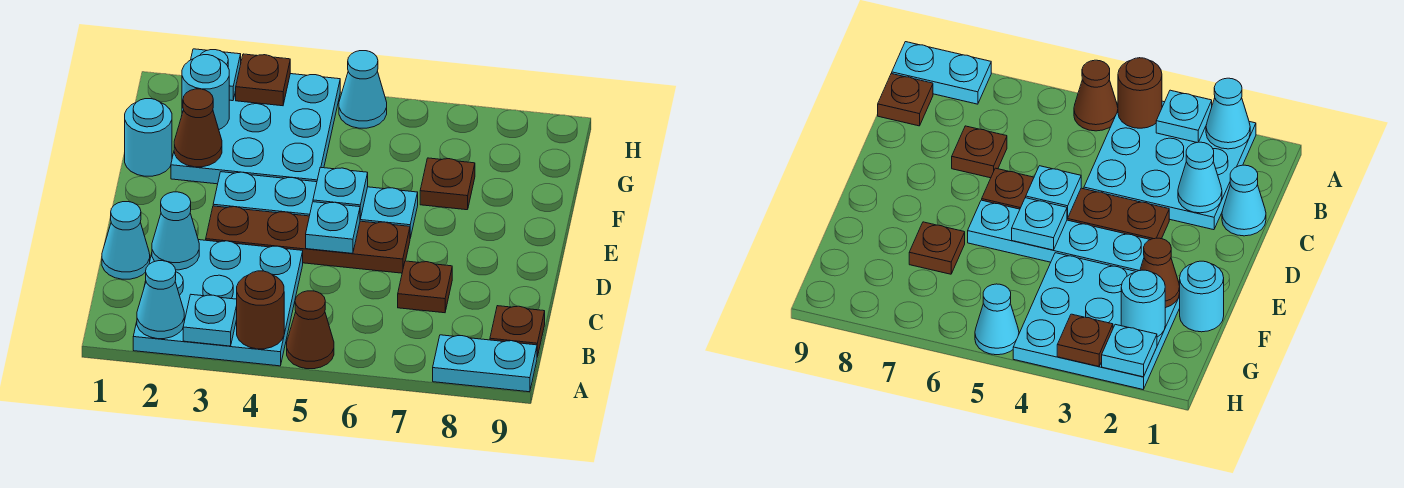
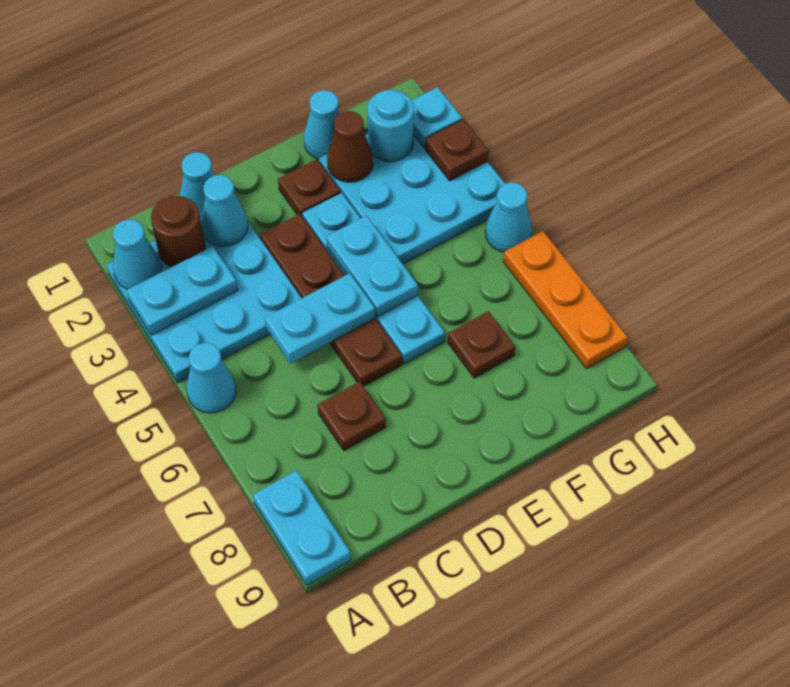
cyan 1x1 plate [183,295,237,346] -> cyan 1x2 plate [126,246,238,335]
brown 1x1 round brick [237,271,284,349] -> brown 1x1 round brick moved to [151,196,205,267]
brown 1x1 cone [287,291,334,369] -> cyan 1x1 cone [187,343,236,413]
brown 1x1 plate [490,306,545,357] -> brown 1x1 plate moved to [278,159,341,216]
cyan 1x1 plate [306,202,360,253] -> cyan 1x2 plate [265,273,375,363]
cyan 1x1 plate [313,167,368,219] -> cyan 1x2 plate [326,216,418,317]
cyan 1x1 round brick [125,99,172,176] -> cyan 1x1 cone [304,90,340,159]
none -> orange 1x3 plate [503,231,628,369]

